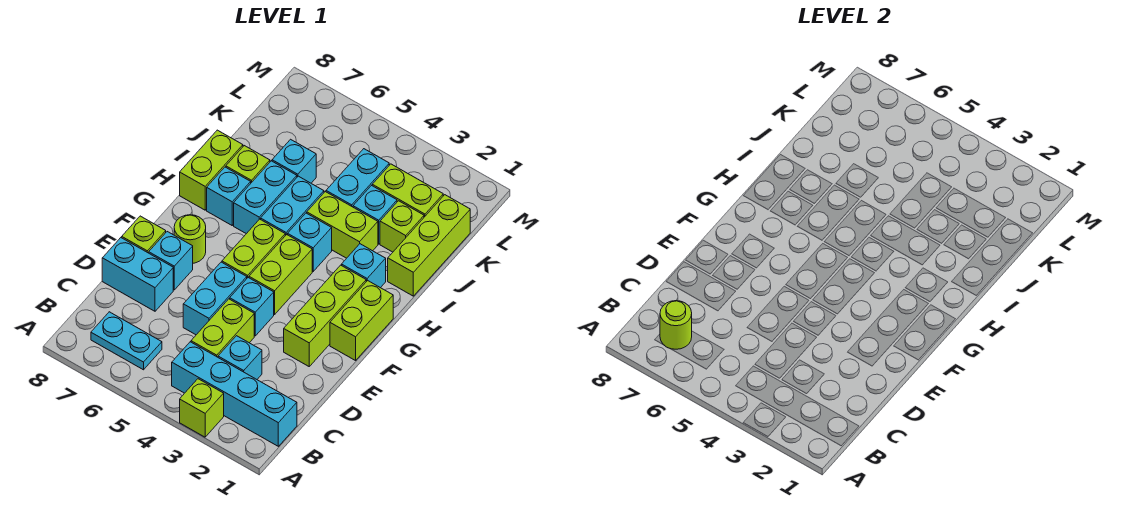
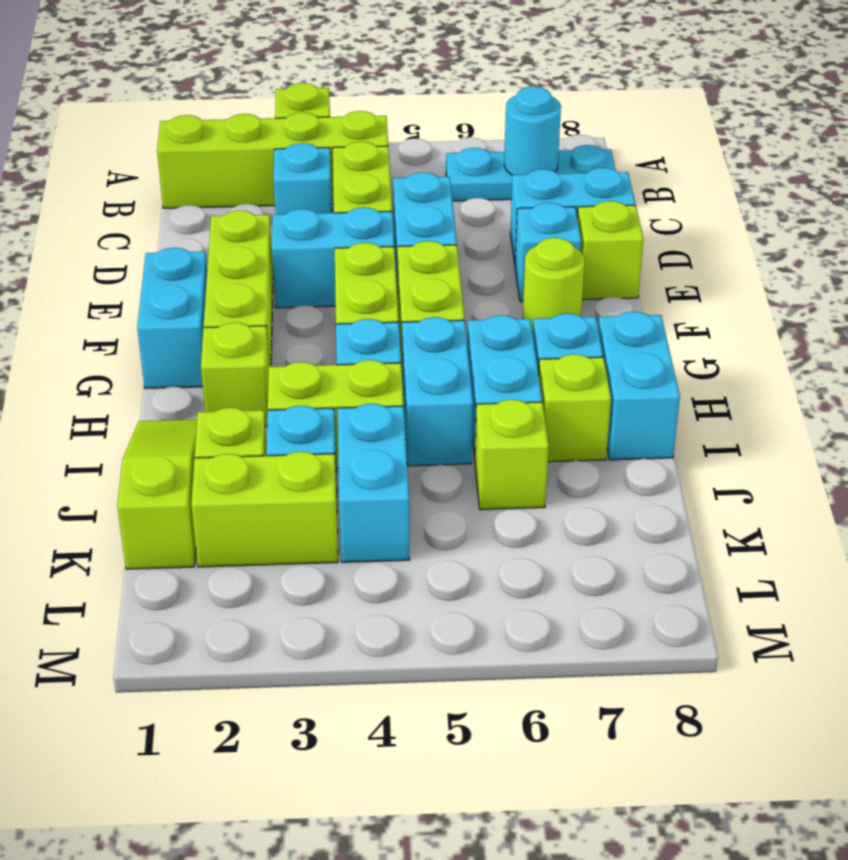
cyan 1x4 brick [172,342,297,446] -> lime 1x4 brick [157,111,388,208]
cyan 1x2 plate [91,312,162,370] -> cyan 1x3 plate [446,145,616,201]
lime 1x1 round brick [660,301,692,349] -> cyan 1x1 round brick [504,87,561,175]
cyan 1x1 brick [230,278,274,336] -> cyan 1x2 brick [272,207,394,308]
lime 1x2 brick [330,280,393,361] -> cyan 1x2 brick [137,248,207,389]
cyan 1x1 brick [342,244,386,288] -> lime 1x1 brick [201,323,269,427]
lime 1x2 brick [180,130,243,210] -> cyan 1x2 brick [598,312,680,460]
lime 1x3 brick [388,195,470,296] -> lime 1x3 slope [117,419,197,569]
cyan 1x1 brick [272,139,316,183] -> lime 1x1 brick [475,399,549,510]

